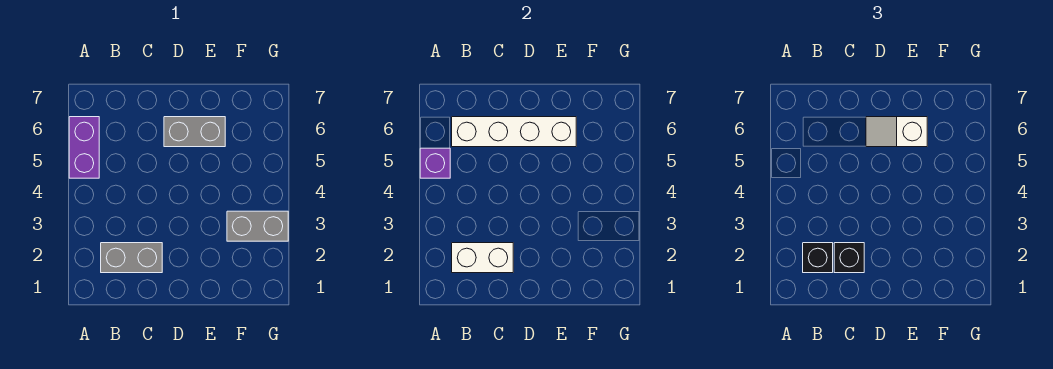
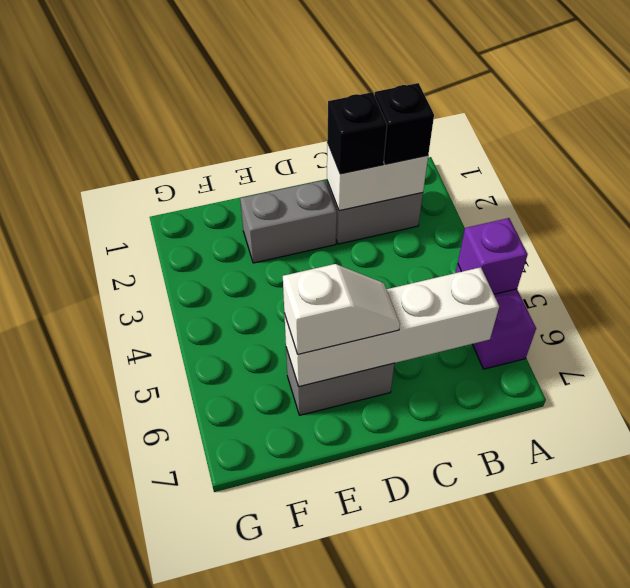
grey 1x2 brick [227,211,288,241] -> grey 1x2 brick moved to [240,180,337,263]

